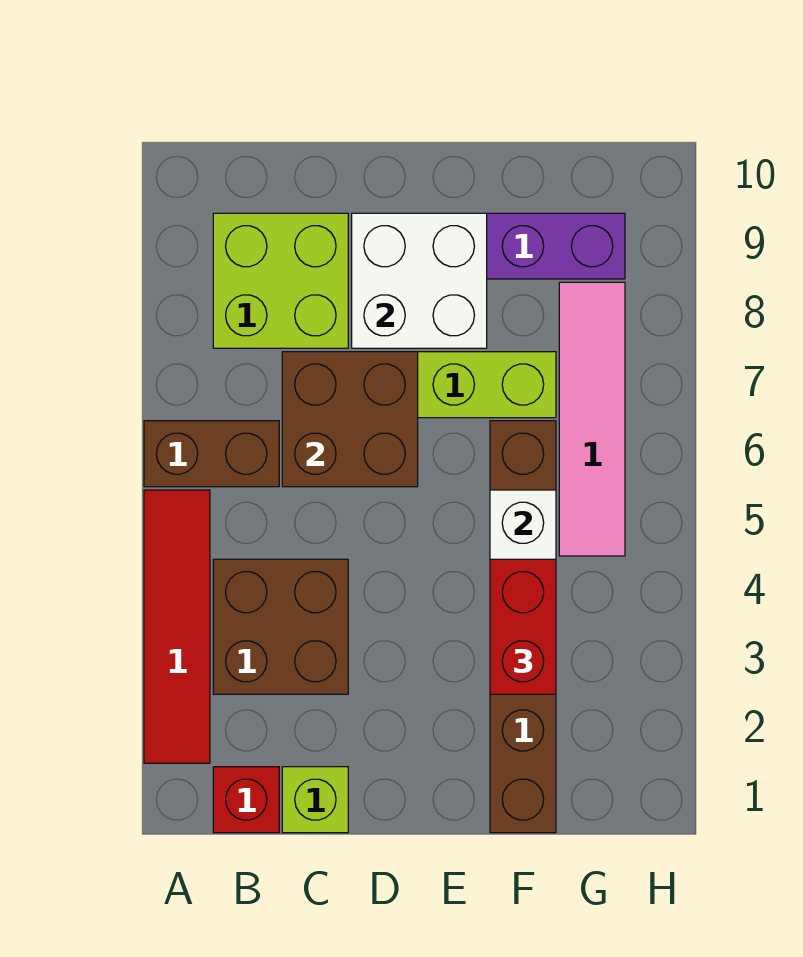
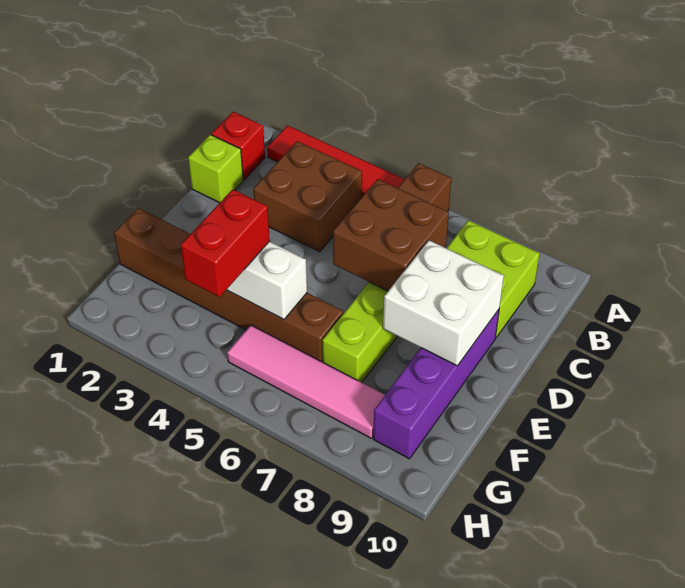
red 1x2 brick [490,559,556,694] -> red 1x2 brick turned to [181,189,270,297]

